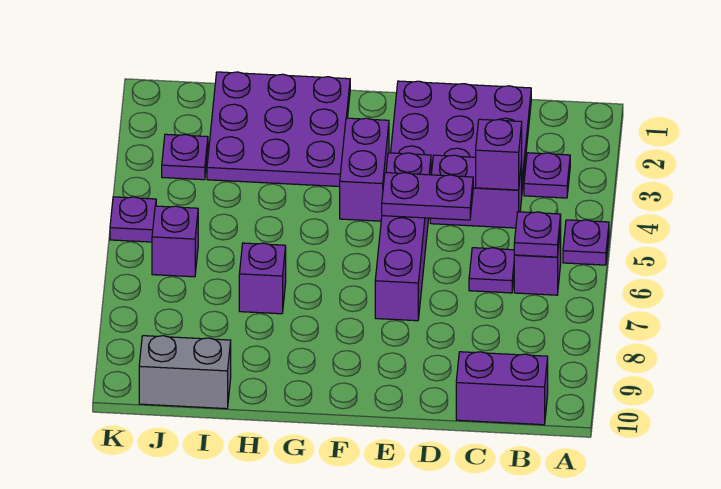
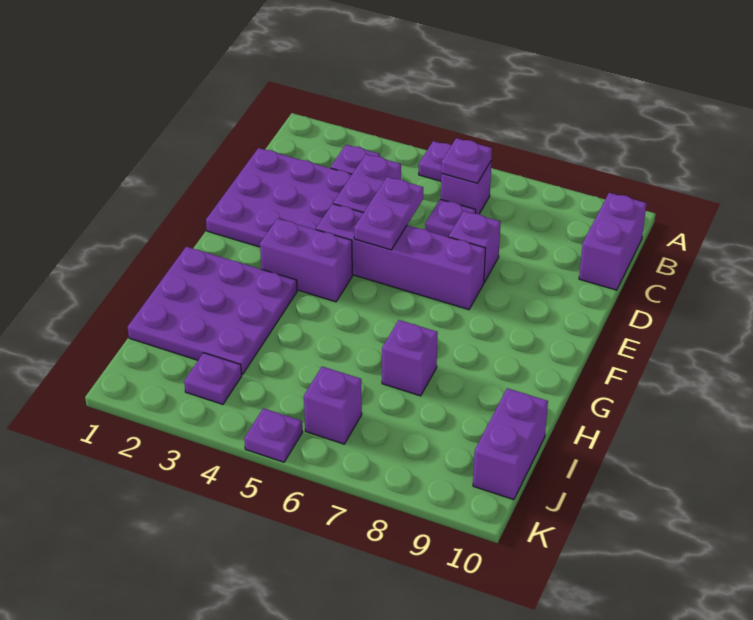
purple 1x1 brick [476,119,522,190] -> purple 1x1 brick moved to [449,211,501,282]
grey 1x2 brick [139,336,231,409] -> purple 1x2 brick [473,388,548,500]

